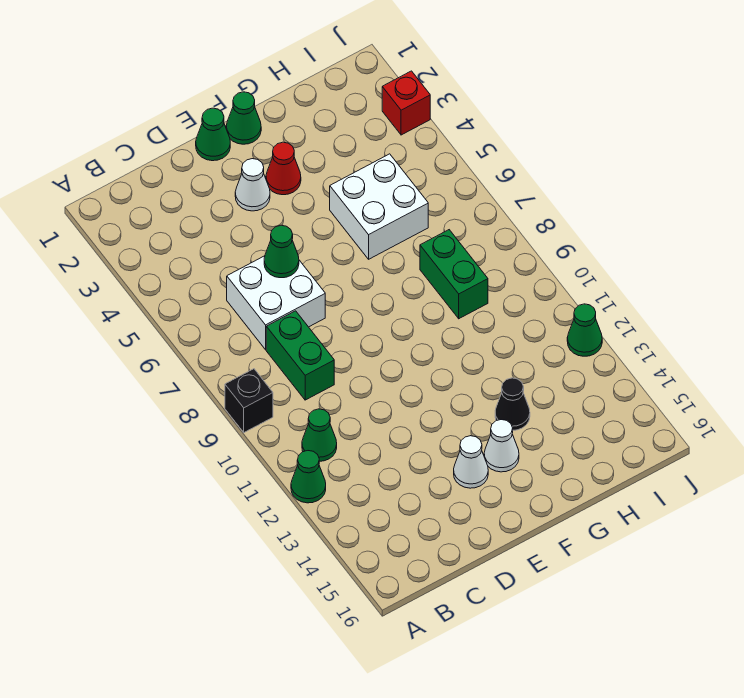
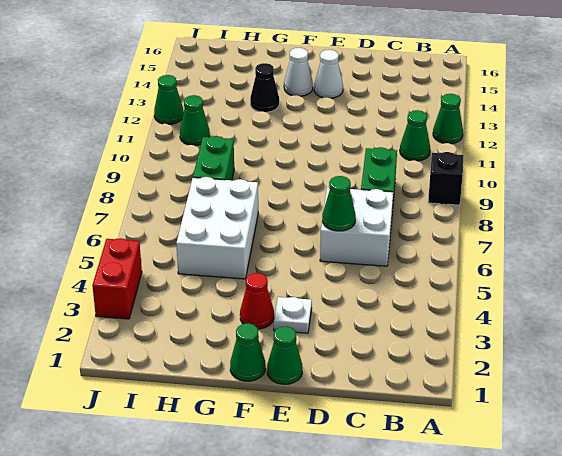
white 1x1 cone [235,159,270,211] -> white 1x1 plate [274,297,312,333]
white 2x2 brick [330,154,428,259] -> white 2x3 brick [176,177,258,279]
none -> green 1x1 cone [180,95,210,146]
red 1x1 brick [382,71,430,135] -> red 1x2 brick [92,238,142,319]

